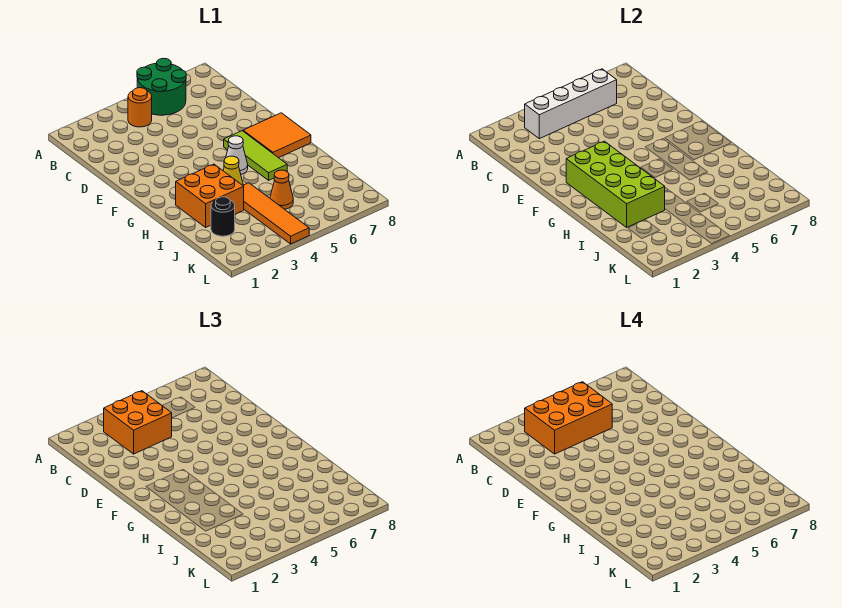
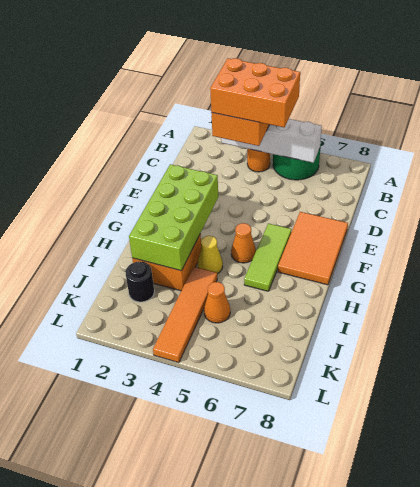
orange 2x2 tile [243,113,311,158] -> orange 2x3 tile [278,212,348,285]
white 1x1 cone [226,136,248,174] -> orange 1x1 cone [231,223,256,263]

